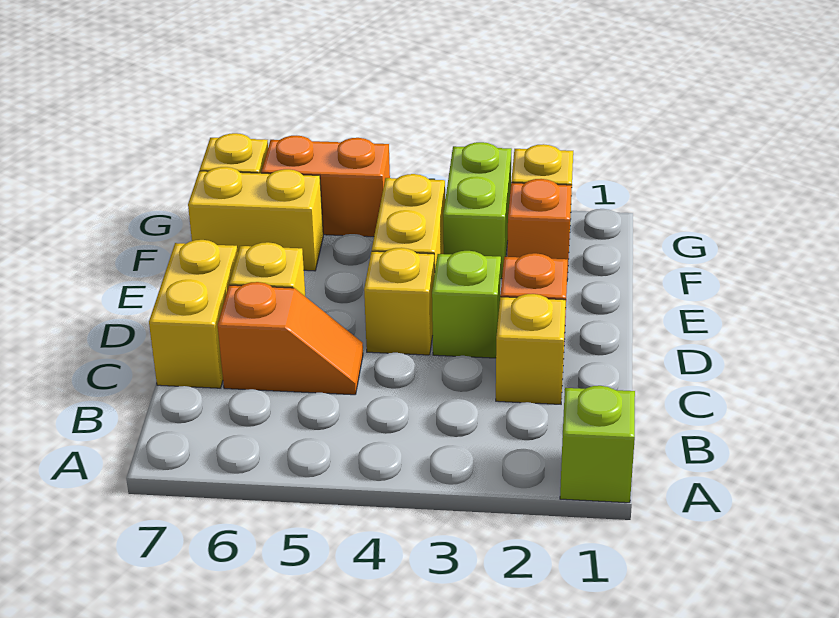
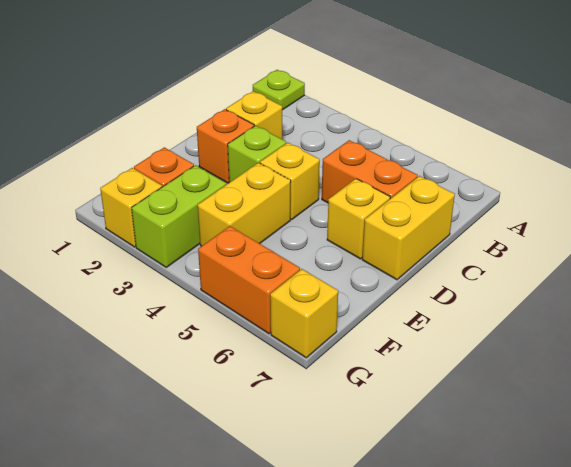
lime 1x1 brick [560,386,635,503] -> lime 1x1 plate [253,70,305,110]
orange 1x2 slope [218,282,363,395] -> orange 1x2 brick [322,140,418,203]
yellow 1x2 brick [188,167,323,271] -> none

